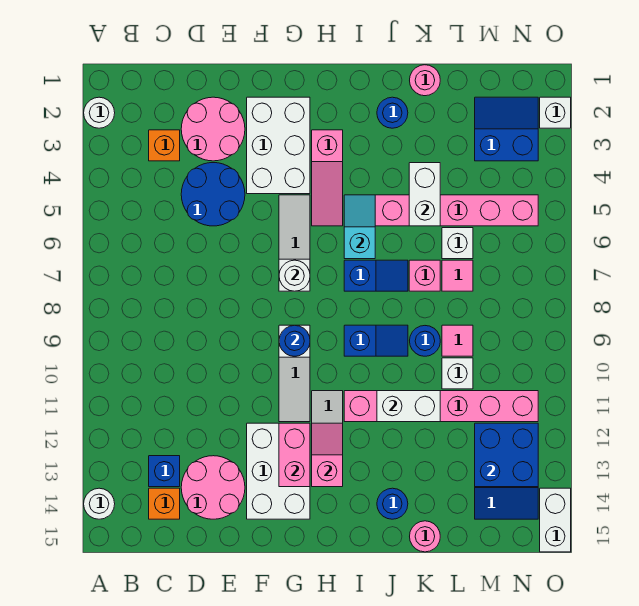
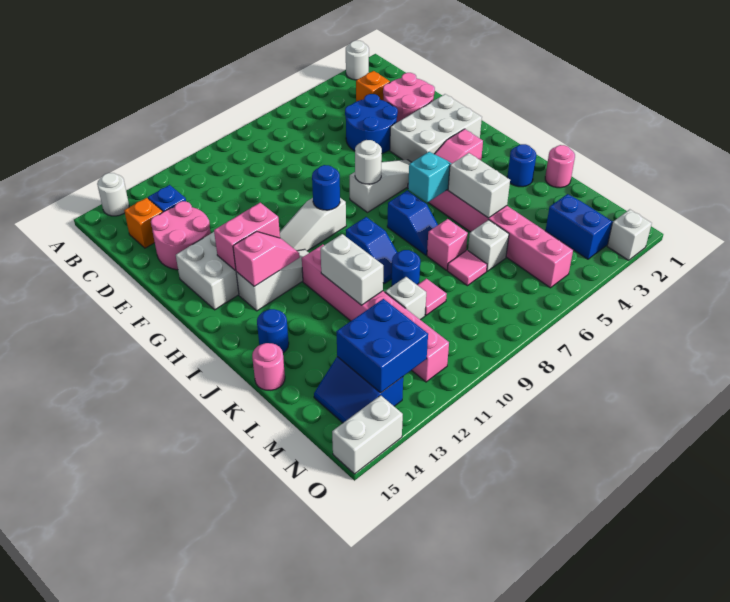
white 1x2 brick [409,163,440,226] -> white 1x2 brick turned to [448,153,510,218]

